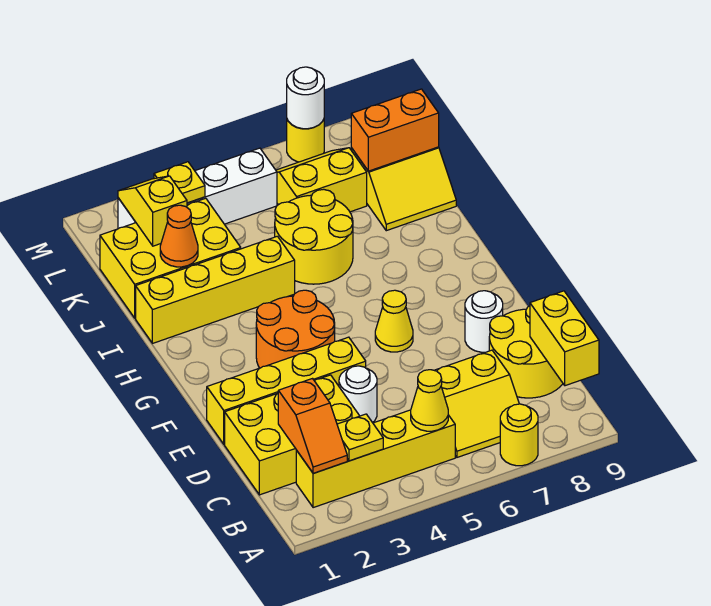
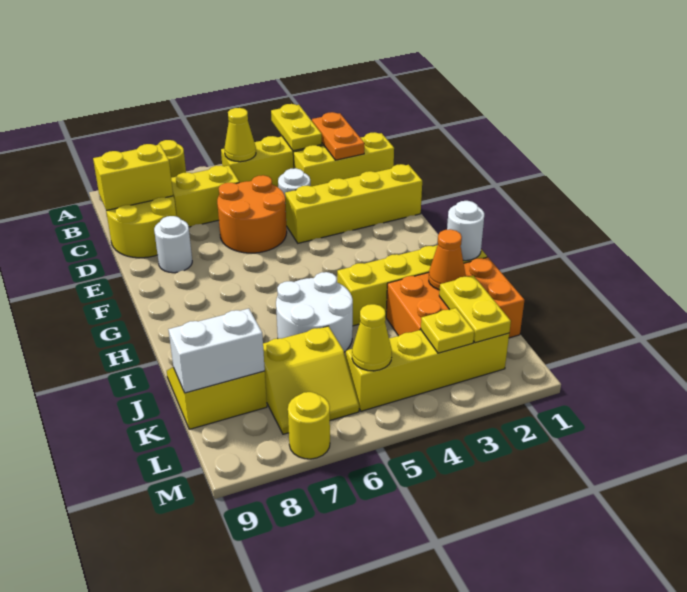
orange 1x2 slope [278,379,347,473] -> orange 1x2 plate [312,112,364,160]
yellow 1x1 plate [337,414,383,461] -> yellow 1x2 plate [271,104,322,151]
yellow 1x2 brick [530,291,599,386] -> yellow 1x2 brick turned to [93,144,173,211]
yellow 2x3 brick [225,375,359,495] -> yellow 1x3 brick [293,132,394,186]
orange 2x2 round brick [256,290,335,368] -> orange 2x2 round brick moved to [217,175,287,253]
yellow 1x1 cone [375,290,413,352] -> yellow 1x1 cone moved to [352,304,392,371]
yellow 2x2 round brick [275,189,353,284] -> white 2x2 round brick [276,272,353,352]
yellow 2x3 brick [100,198,241,318] -> orange 2x3 brick [386,257,524,338]
yellow 1x2 slope [118,176,187,246] -> yellow 1x2 plate [439,275,511,343]
orange 1x2 brick [351,89,439,171] -> white 1x2 brick [168,309,265,393]
white 1x4 brick [118,148,277,229] -> yellow 1x4 brick [346,330,509,411]
white 1x1 round brick [287,67,324,129] -> white 1x1 round brick moved to [447,201,484,261]

